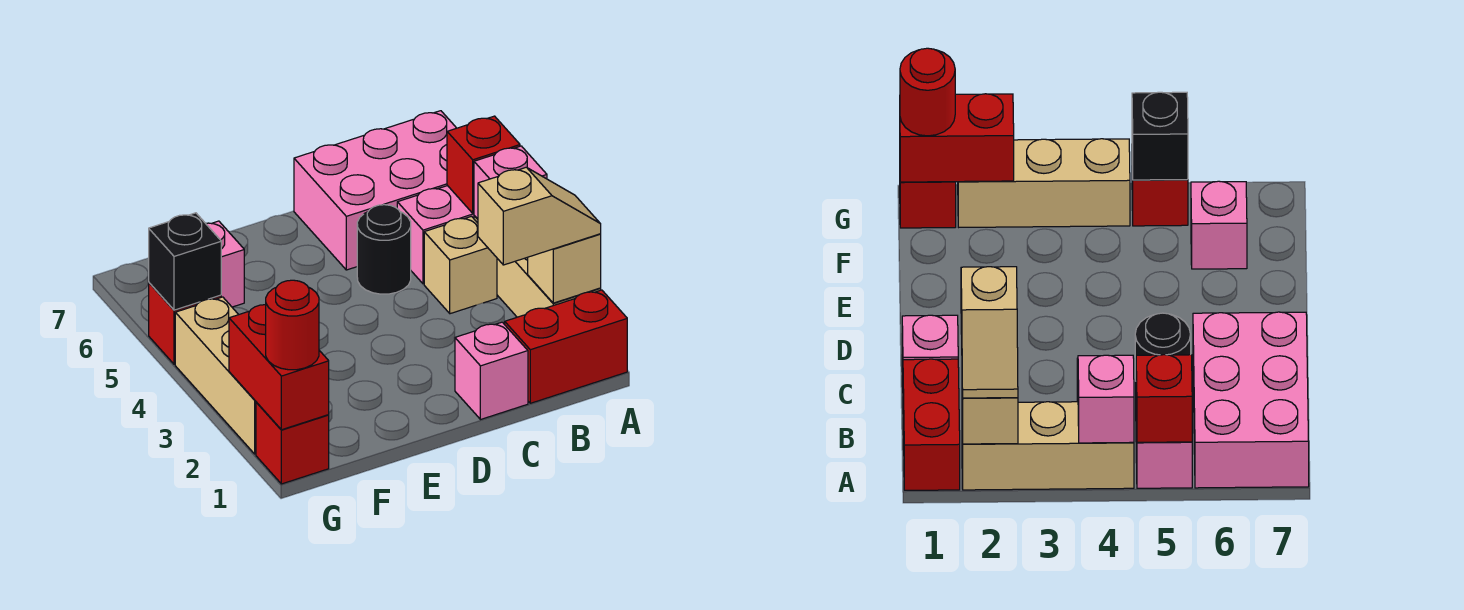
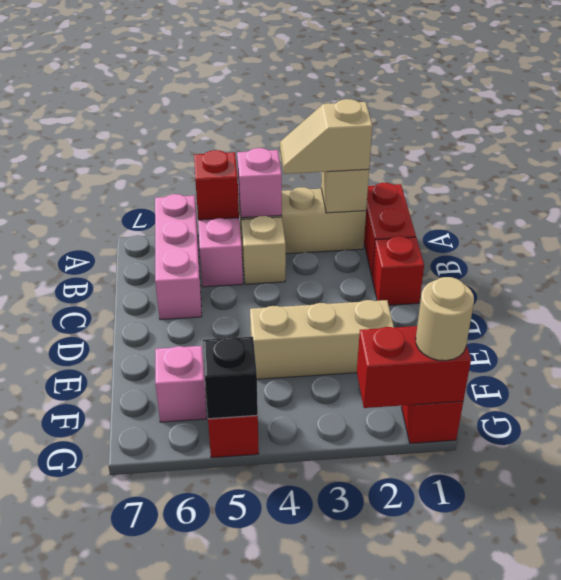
tan 1x2 slope [478,167,601,265] -> tan 1x2 slope turned to [280,99,372,174]
pink 2x3 brick [294,111,456,270] -> pink 1x3 brick [155,194,202,320]
pink 1x1 brick [455,322,528,420] -> red 1x1 brick [372,236,424,305]
black 1x1 round brick [357,205,411,294] -> none
red 1x1 round brick [266,280,319,370] -> tan 1x1 round brick [416,277,474,361]
tan 1x3 brick [175,297,256,454] -> tan 1x3 brick moved to [250,300,394,379]

